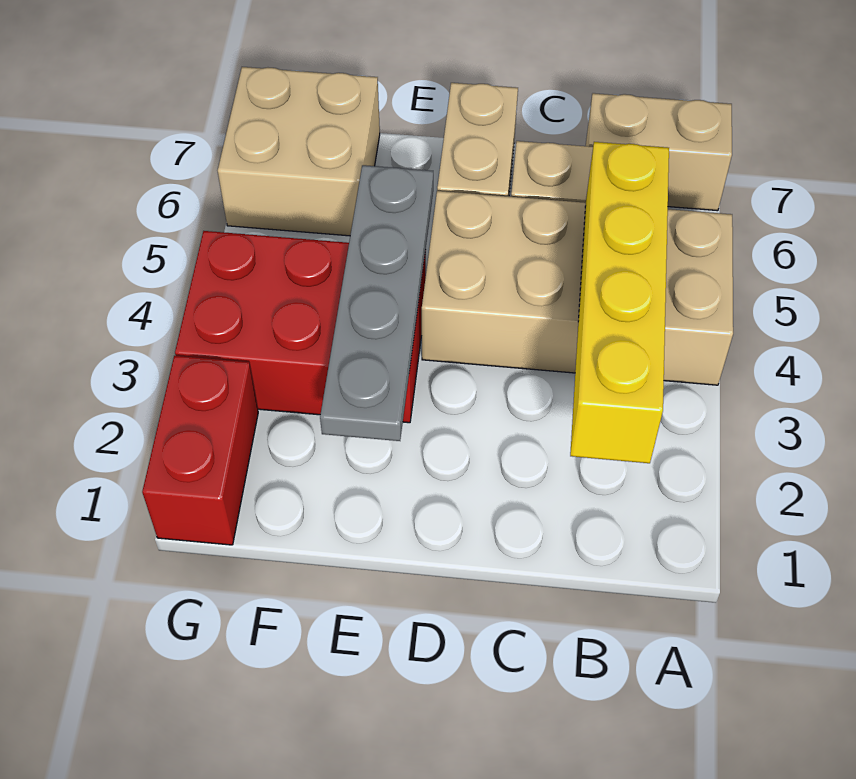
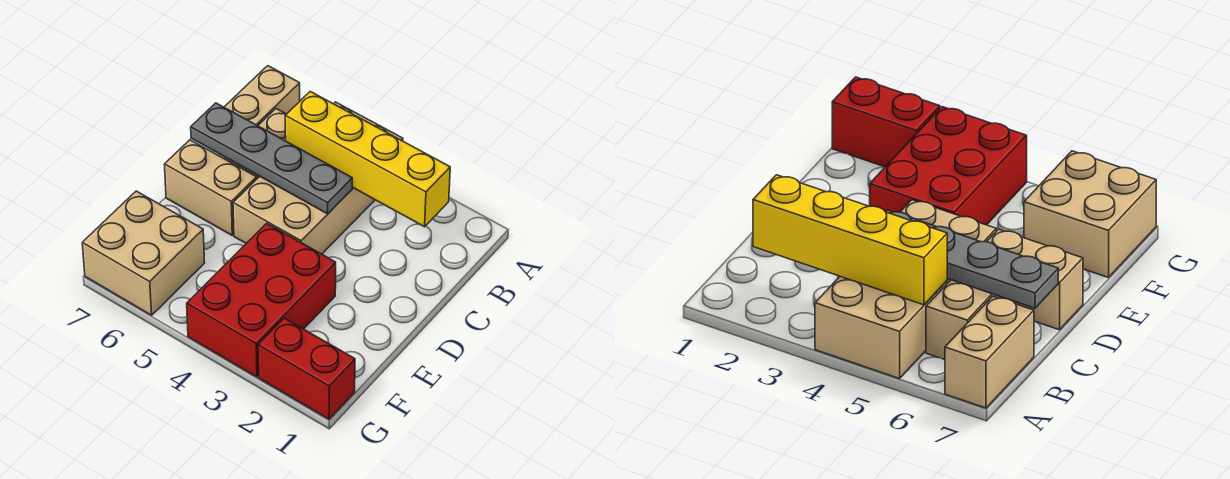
grey 1x4 plate [320,165,433,441] -> grey 1x4 plate moved to [191,103,352,214]

